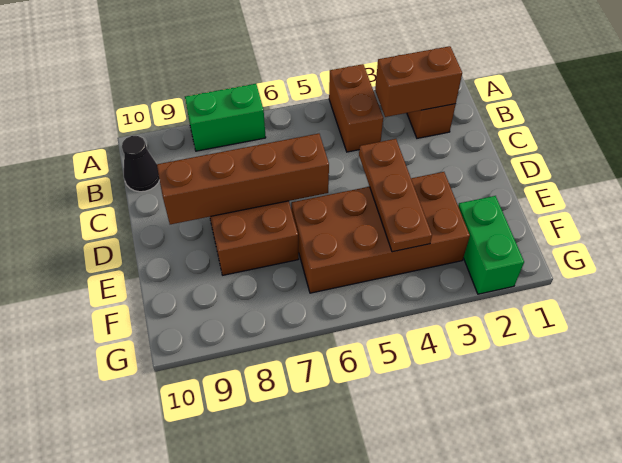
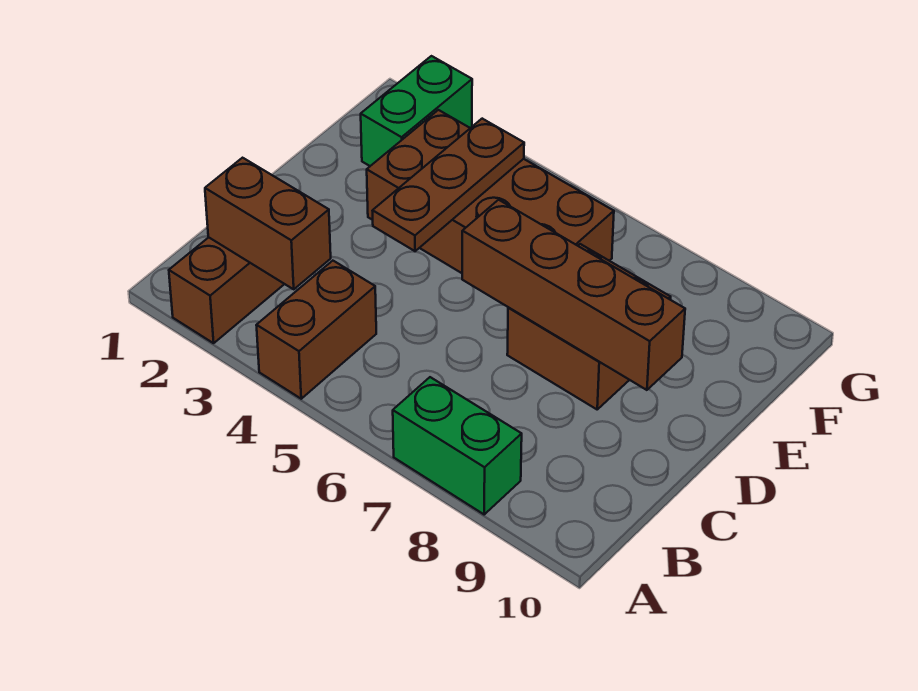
black 1x1 cone [122,136,160,192] -> none

